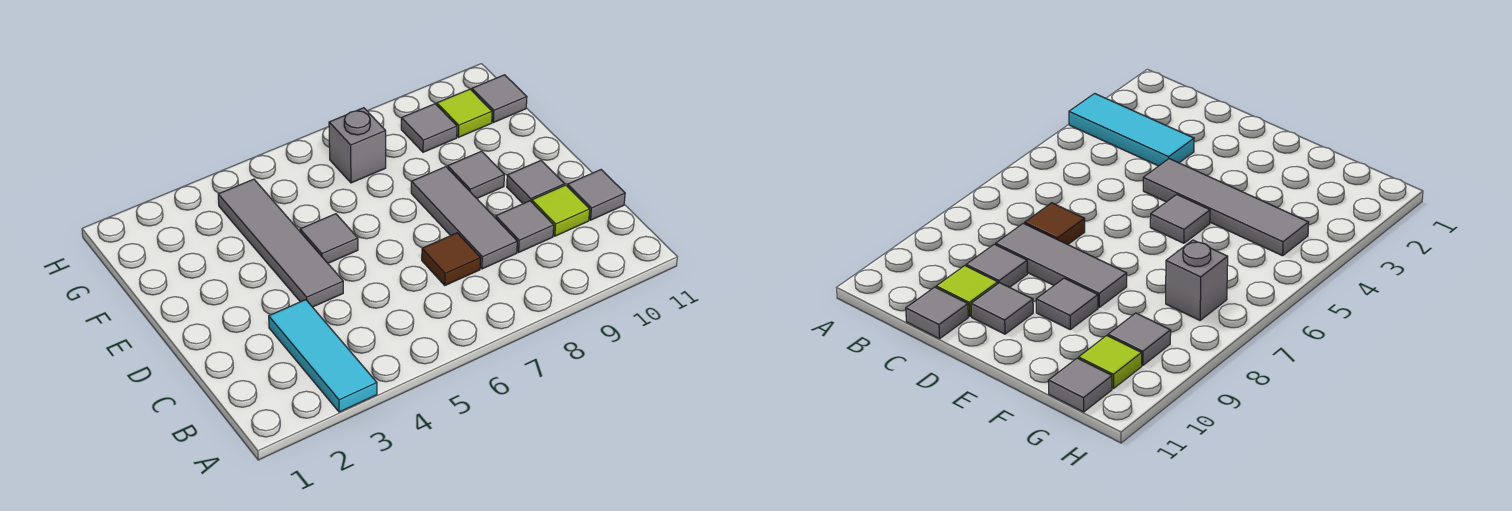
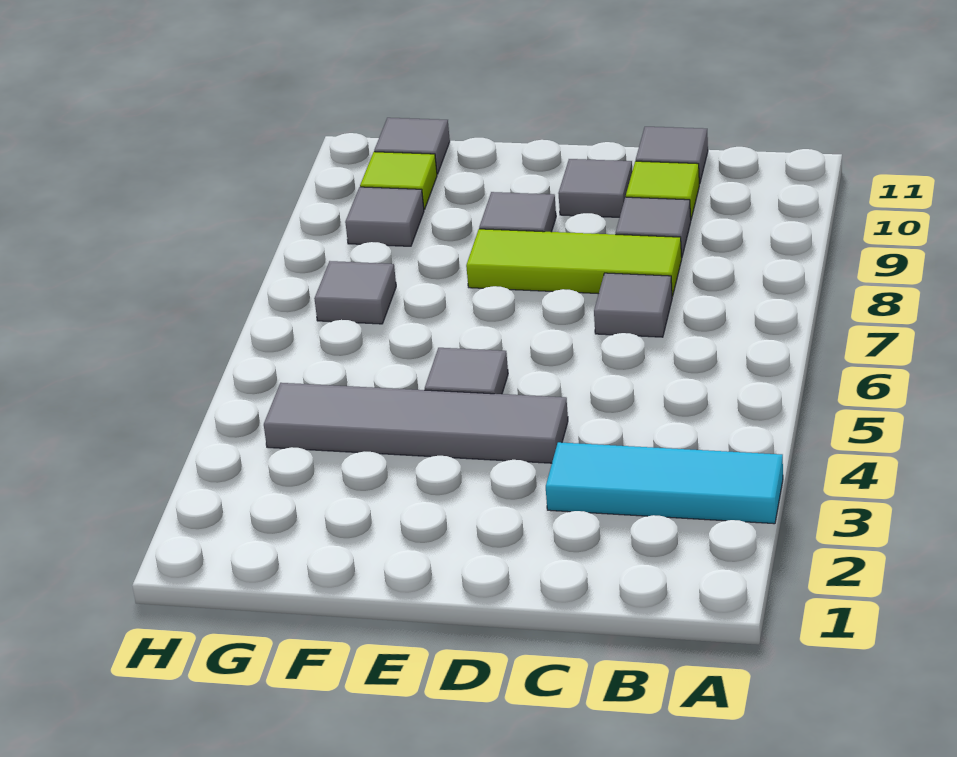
brown 1x1 tile [422,233,481,285] -> grey 1x1 tile [594,273,672,337]
grey 1x3 tile [411,167,517,269] -> lime 1x3 tile [466,229,682,297]
grey 1x1 brick [329,108,386,183] -> grey 1x1 tile [314,261,396,324]

